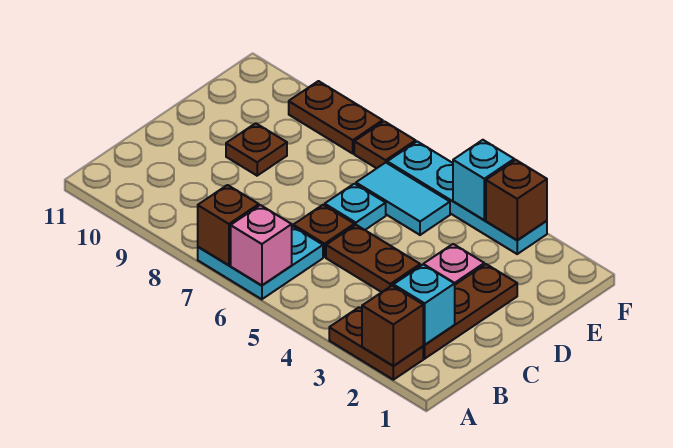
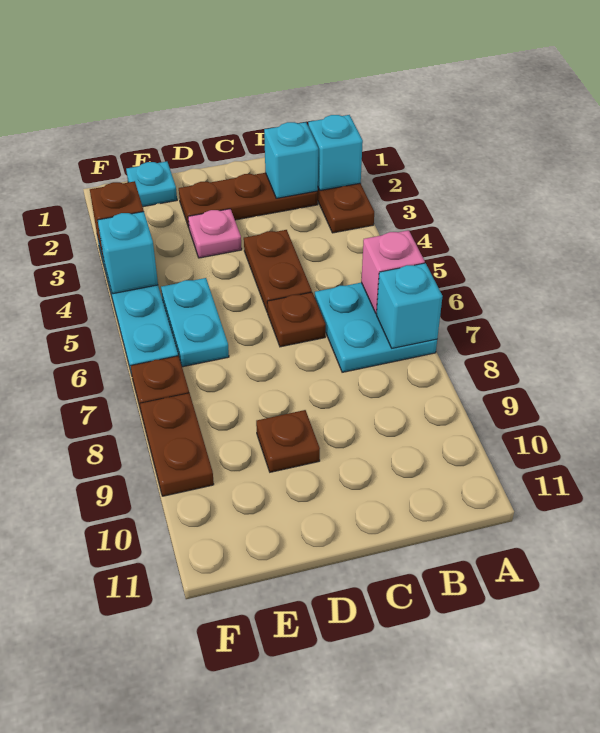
brown 1x1 brick [362,286,423,366] -> cyan 1x1 brick [308,115,363,190]
brown 1x1 brick [198,185,259,265] -> cyan 1x1 brick [376,263,443,348]
cyan 1x1 plate [325,184,386,230] -> cyan 1x1 plate moved to [126,161,177,207]
cyan 1x2 tile [356,163,450,235] -> cyan 1x2 plate [161,278,229,367]

